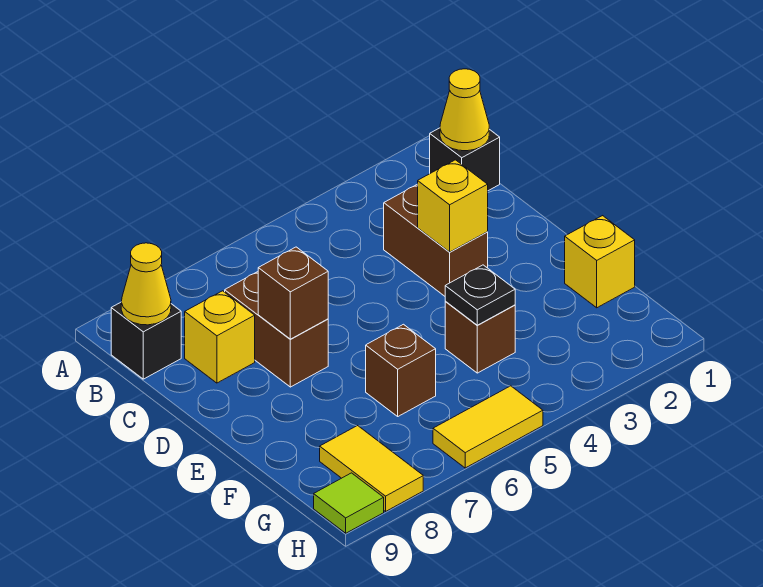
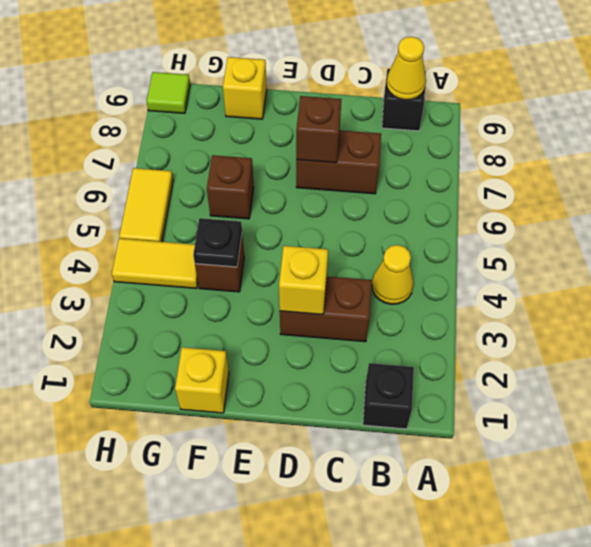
yellow 1x1 cone [440,69,489,151] -> yellow 1x1 cone moved to [372,245,414,304]
yellow 1x1 brick [185,291,255,383] -> yellow 1x1 brick moved to [223,57,267,119]
yellow 1x2 tile [320,426,423,511] -> yellow 1x2 tile moved to [112,238,198,288]

